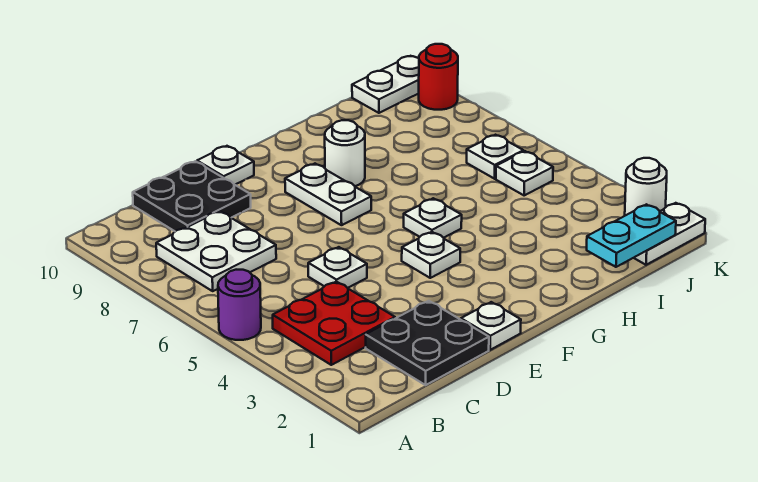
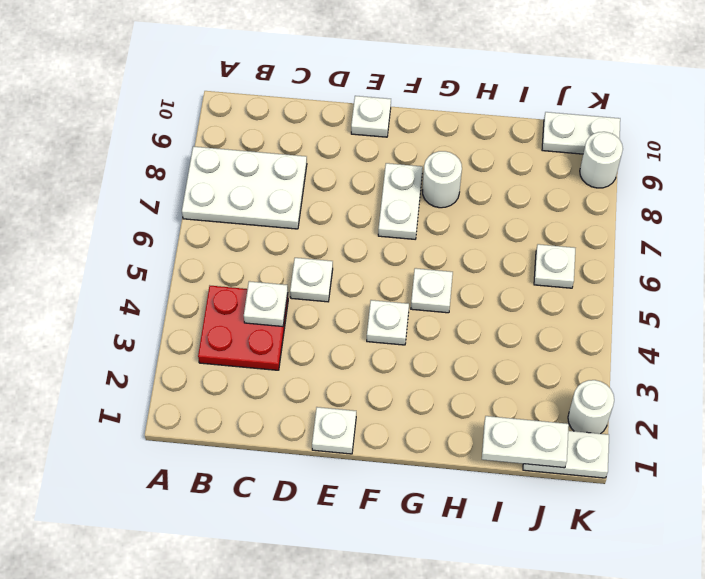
purple 1x1 round brick [218,270,261,340] -> none
white 2x2 plate [156,211,276,291] -> white 2x3 plate [182,146,307,229]
black 2x2 plate [366,301,489,385] -> none
black 2x2 plate [133,161,251,231] -> none
cyan 1x2 plate [587,204,676,267] -> white 1x2 plate [482,416,569,468]
white 1x1 plate [496,151,553,195] -> white 1x1 plate moved to [244,281,288,327]
red 1x1 round brick [419,44,458,110] -> white 1x1 round brick [580,132,623,188]

